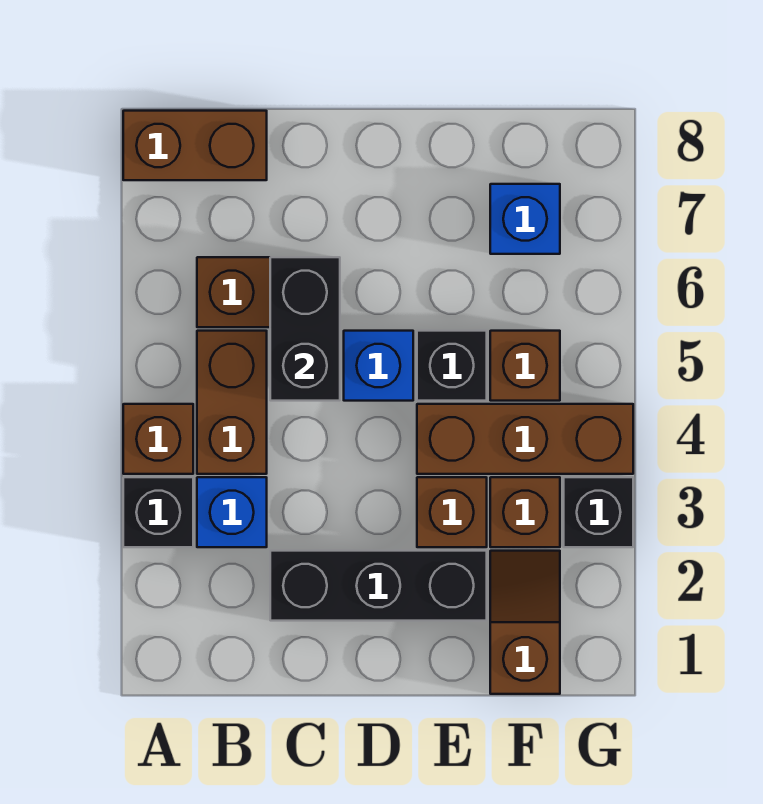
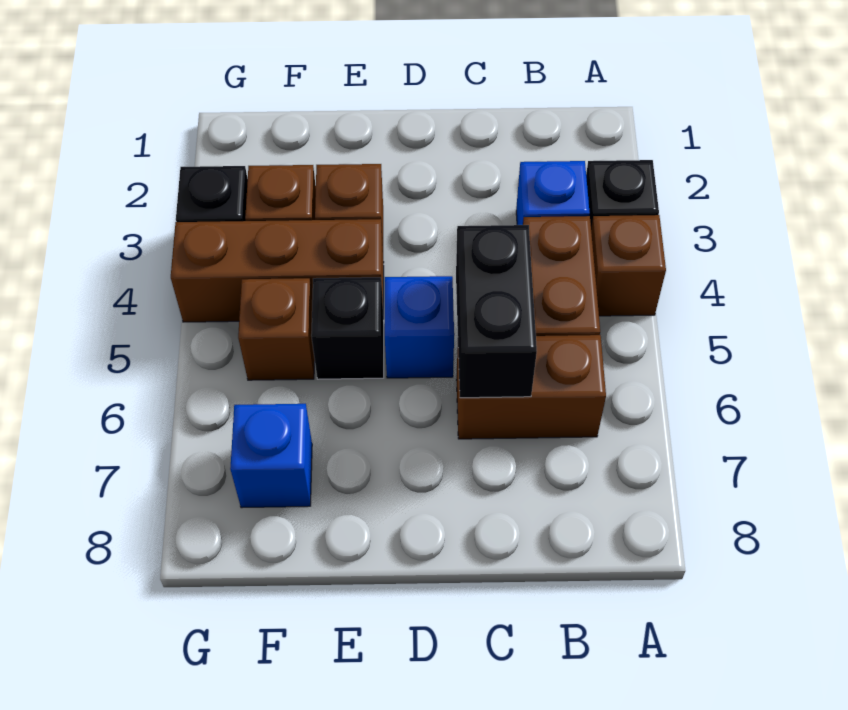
brown 1x2 brick [123,111,267,180] -> none
black 1x3 brick [270,551,487,621] -> none
brown 1x2 slope [490,551,560,694] -> none

